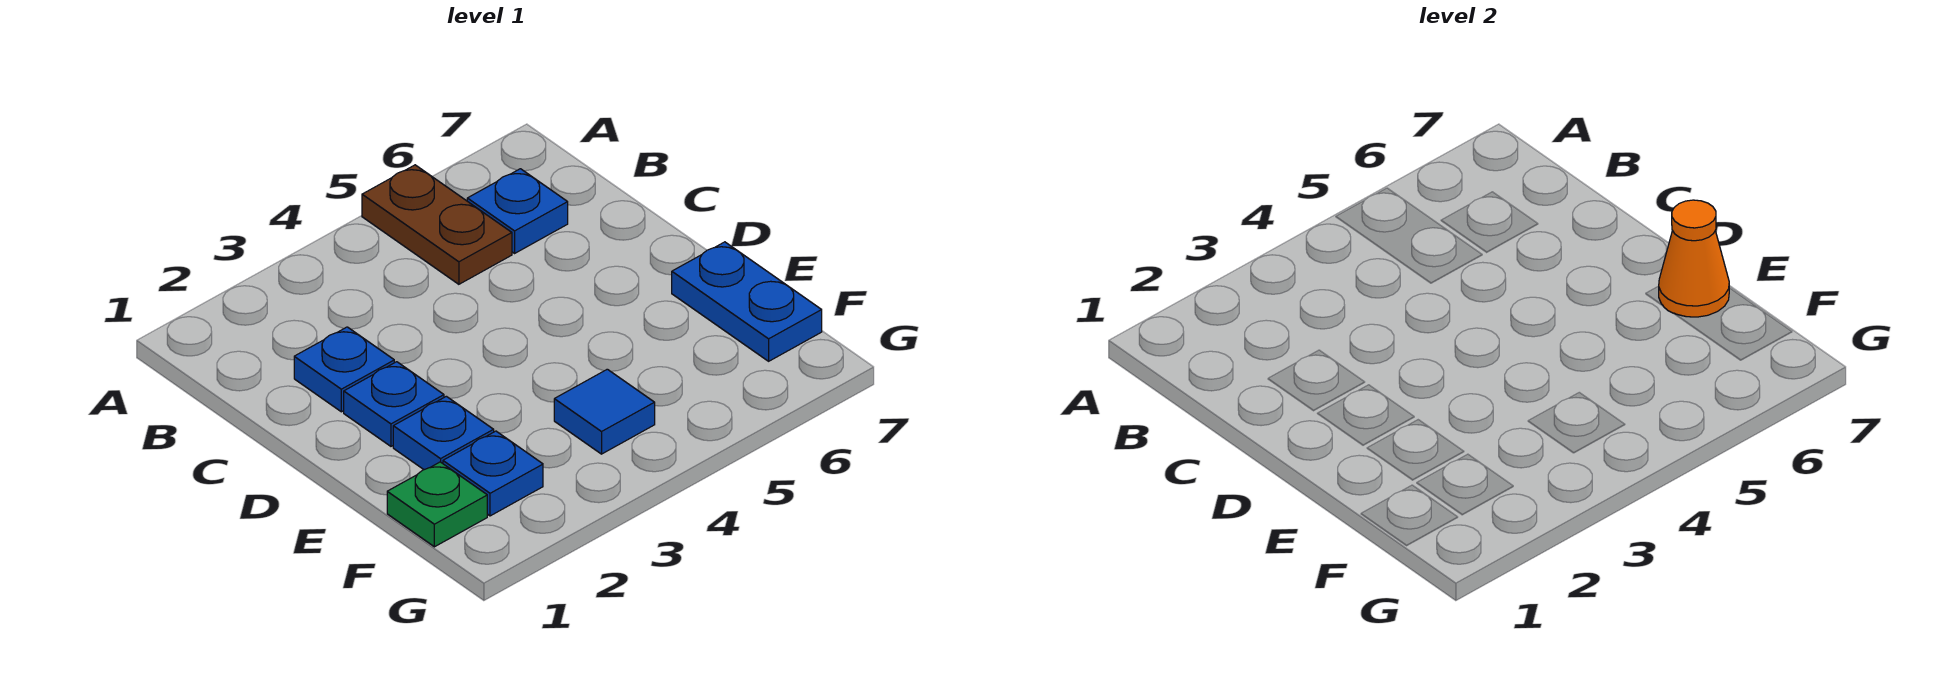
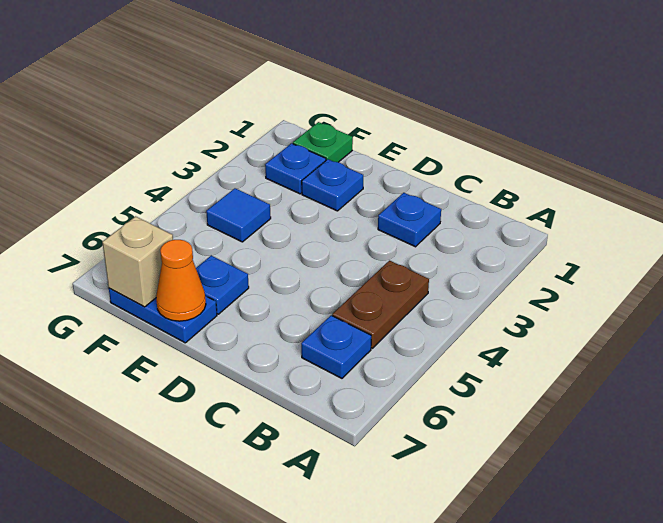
brown 1x2 plate [362,165,512,284] -> brown 1x2 plate turned to [332,261,429,348]
blue 1x1 plate [344,362,444,446] -> blue 1x1 plate moved to [196,256,249,314]
none -> tan 1x1 brick [102,216,173,307]

